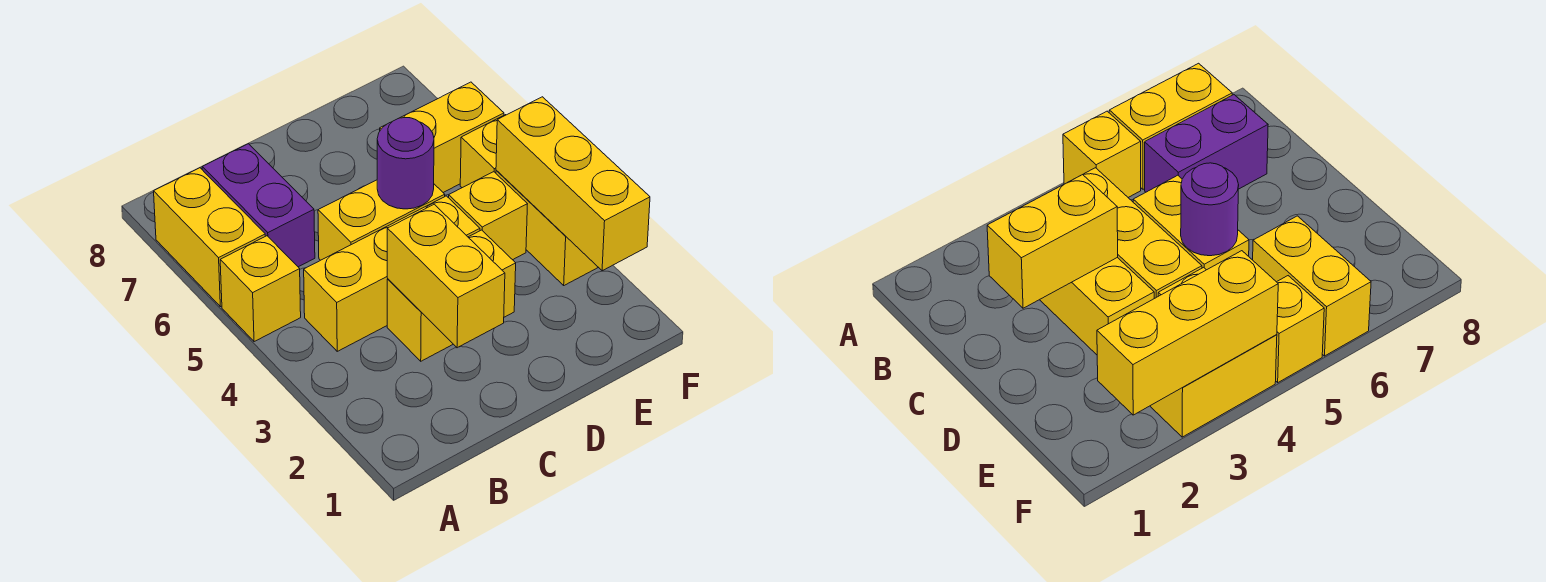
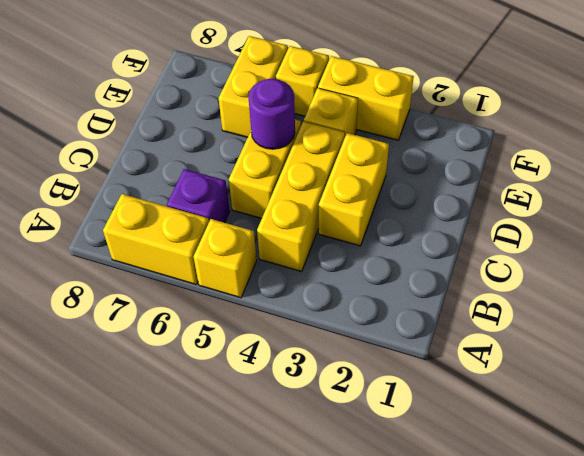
purple 1x2 brick [202,144,315,267] -> purple 1x1 brick [167,169,230,223]
yellow 1x2 brick [387,204,505,348] -> none
yellow 1x3 brick [496,97,650,271] -> none

